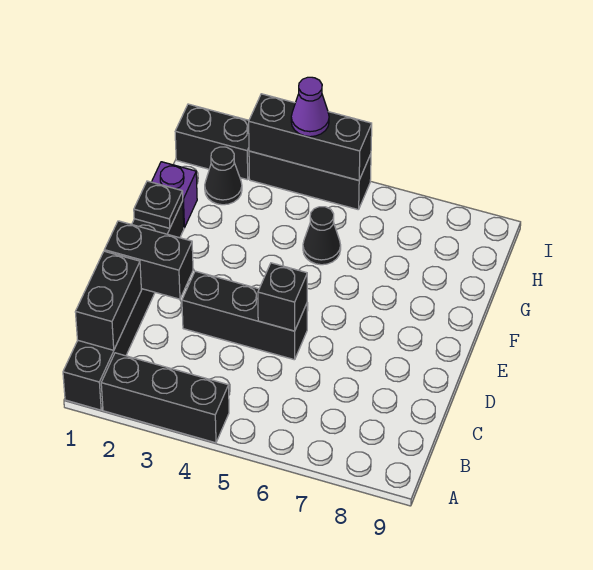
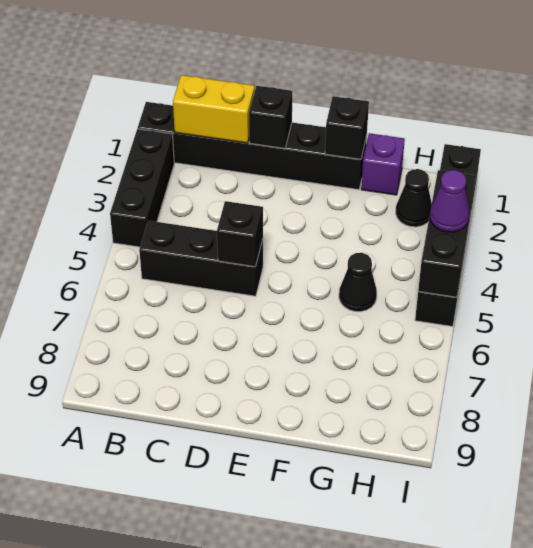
black 1x2 brick [75,251,141,350] -> yellow 1x2 brick [173,75,255,143]
black 1x2 brick [104,221,193,299] -> black 1x1 brick [249,86,292,148]
black 1x3 brick [182,271,307,360] -> black 1x3 brick turned to [139,221,263,296]
black 1x1 plate [134,181,183,228] -> black 1x1 brick [325,96,369,159]

